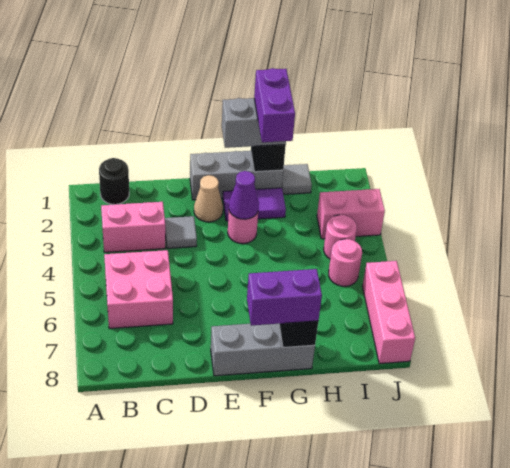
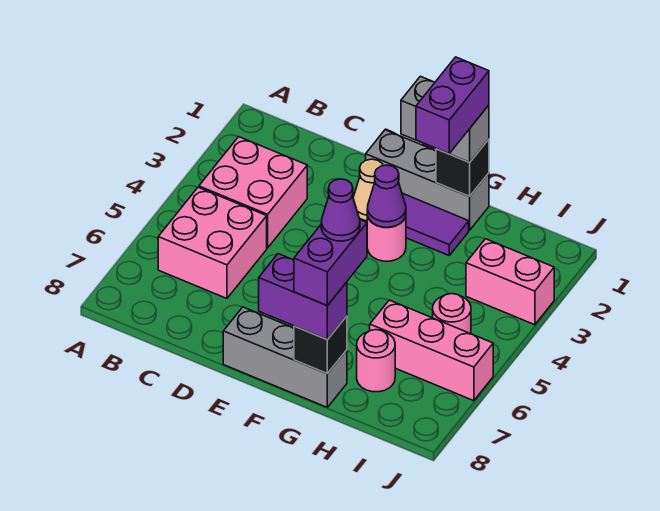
black 1x1 round brick [99,158,129,204] -> none
pink 1x2 brick [101,202,165,252] -> pink 2x2 brick [199,137,307,248]
grey 1x1 tile [165,216,197,248] -> none
none -> purple 1x2 brick [294,220,367,306]
none -> purple 1x1 cone [321,179,360,241]
grey 1x1 tile [282,164,312,194] -> none
pink 1x1 round brick [324,215,357,259] -> pink 1x1 round brick moved to [357,330,395,392]
pink 1x3 brick [362,261,415,364] -> pink 1x3 brick turned to [370,300,493,401]

